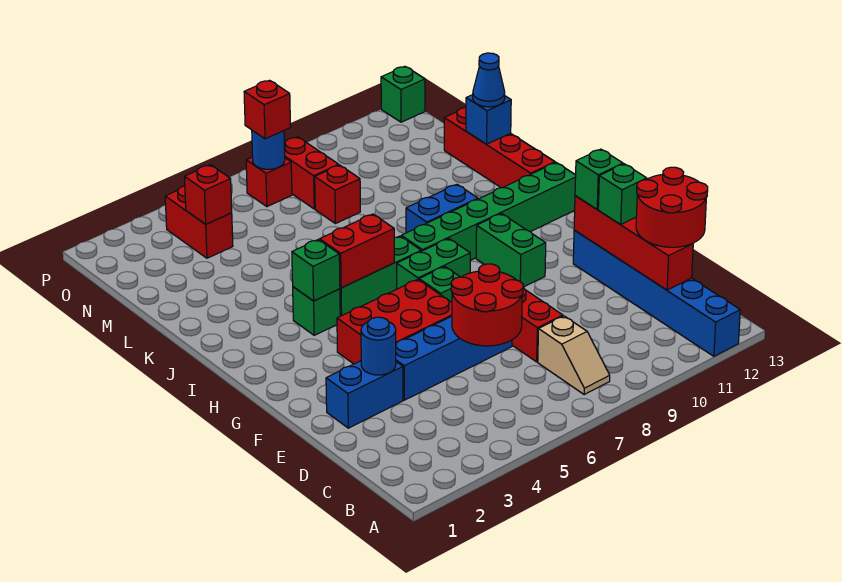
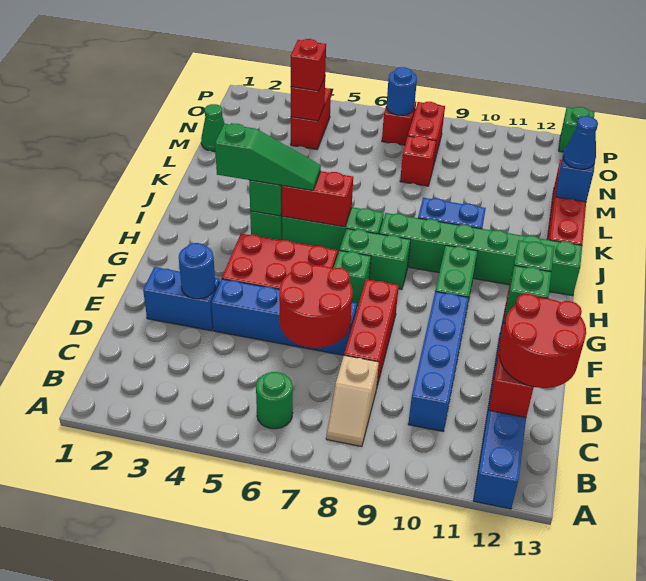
none -> green 1x1 round brick [256,372,293,429]
none -> blue 1x4 brick [408,291,469,431]
none -> green 1x3 slope [215,124,321,190]
none -> green 1x1 cone [201,104,225,151]
red 1x1 brick [244,80,291,139] -> red 1x1 brick moved to [291,39,326,91]

